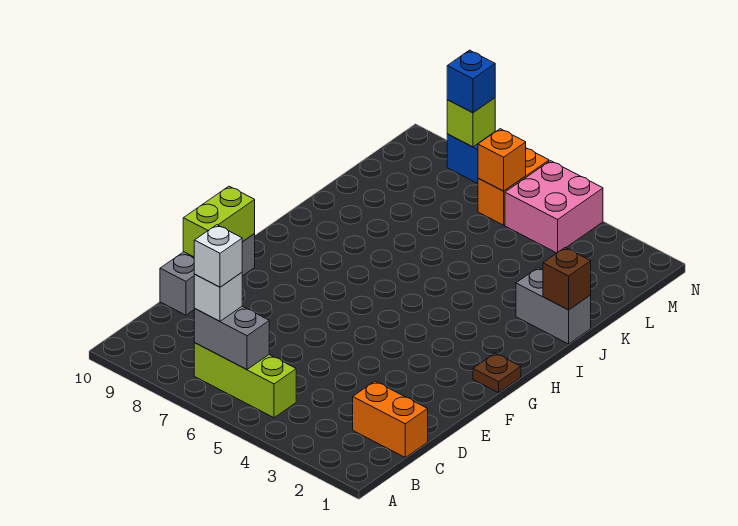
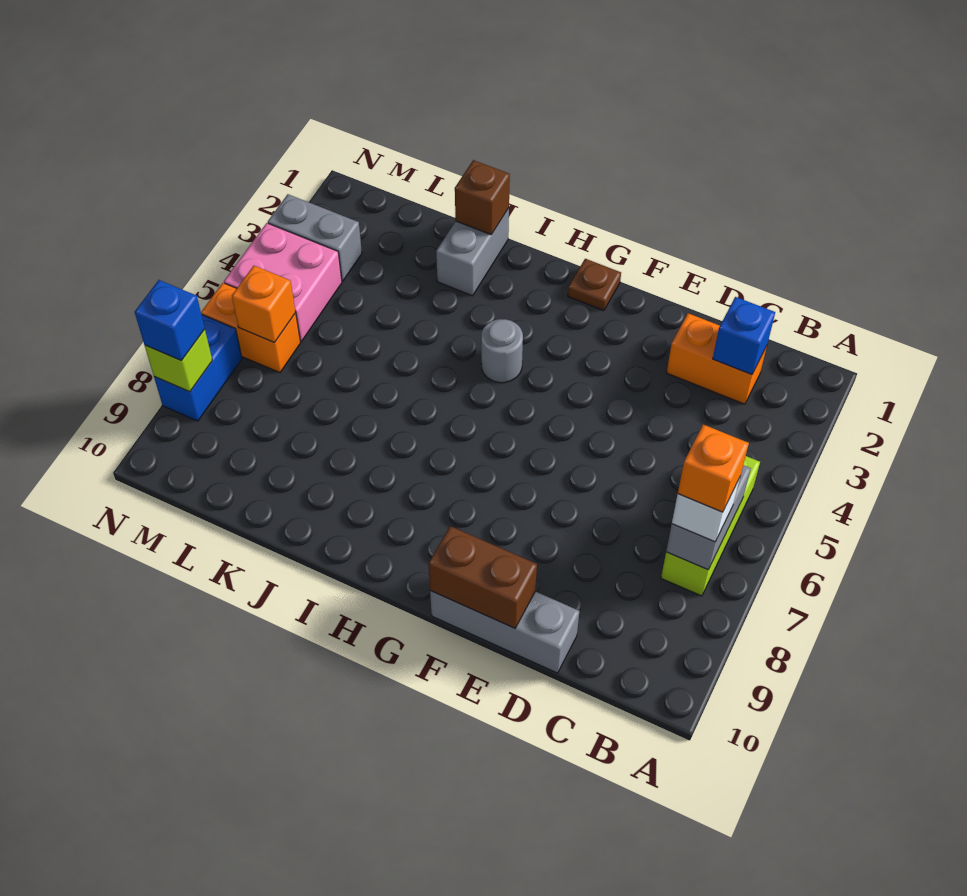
white 1x1 brick [194,225,242,287] -> orange 1x1 brick [678,425,749,512]
orange 1x2 brick [353,381,428,457] -> orange 1x2 brick turned to [667,313,767,404]
none -> blue 1x1 brick [713,297,775,375]
lime 1x2 brick [183,186,255,257] -> brown 1x2 brick [428,526,537,628]
none -> grey 1x1 round brick [481,319,523,383]
none -> grey 1x2 brick [268,194,362,281]

